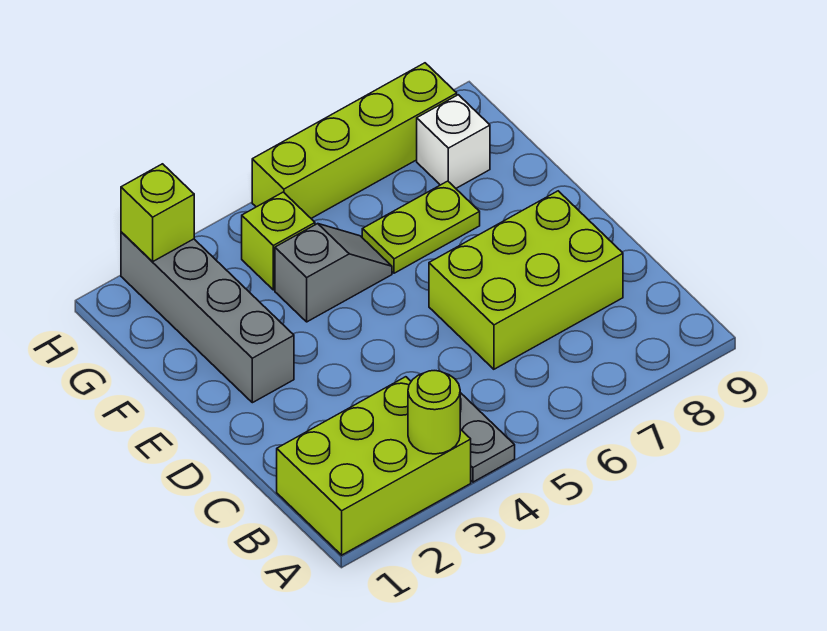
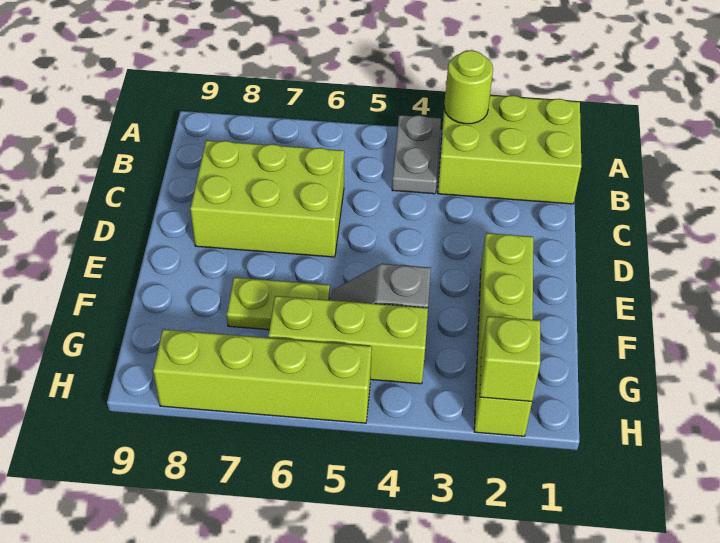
grey 1x4 brick [121,232,294,403] -> lime 1x4 brick [474,233,533,436]
lime 1x1 brick [242,192,315,290] -> lime 1x3 brick [268,296,428,384]
white 1x1 brick [417,95,490,188] -> none

